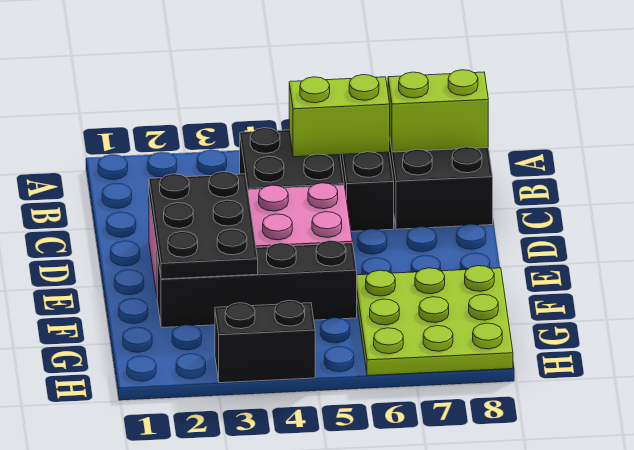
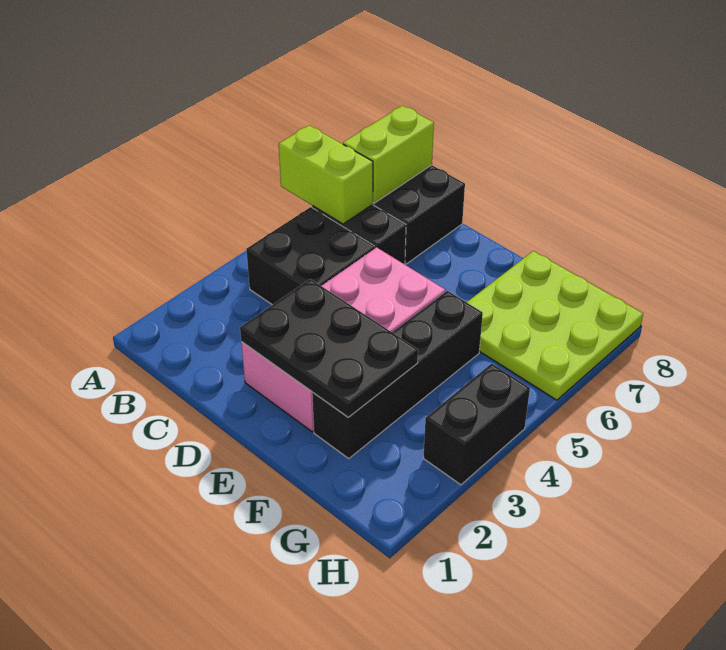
lime 1x2 brick [289,75,390,157] -> lime 1x2 brick turned to [279,125,373,224]

